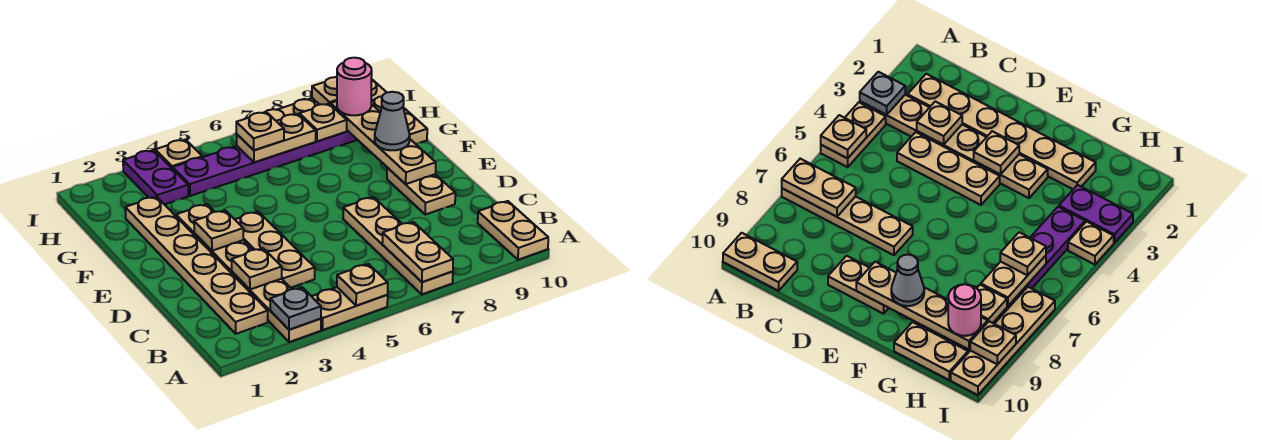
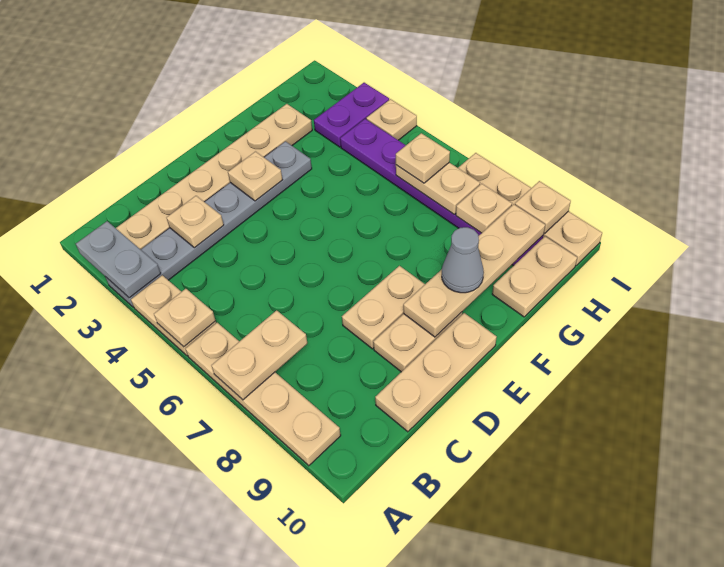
tan 1x6 plate [176,204,321,342] -> grey 1x6 plate [105,141,312,307]
grey 1x1 plate [270,287,321,330] -> grey 1x2 plate [76,221,161,298]
tan 1x4 plate [343,197,453,294] -> tan 1x4 plate turned to [185,323,341,466]
tan 1x2 plate [478,201,548,260] -> tan 1x2 plate moved to [342,266,425,349]
tan 1x3 plate [235,212,315,288] -> tan 1x3 plate moved to [375,313,497,432]
pink 1x1 round brick [337,58,372,115] -> none

